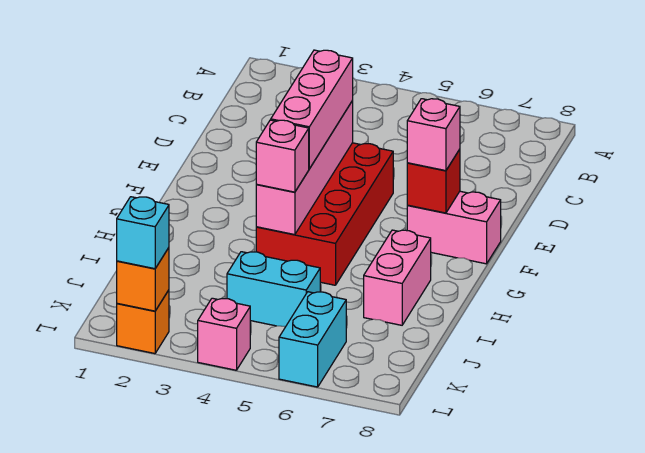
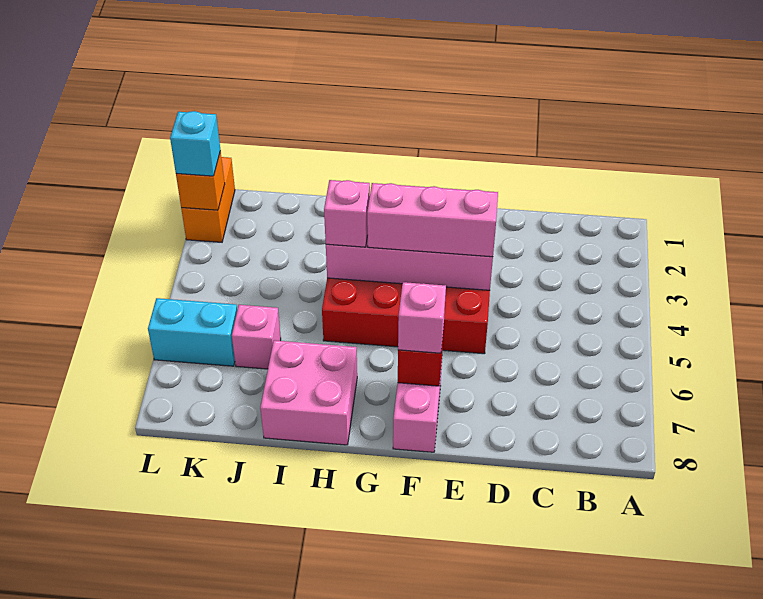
pink 1x2 brick [364,230,431,325] -> pink 2x2 brick [260,340,357,445]
cyan 1x2 brick [227,252,320,327] -> none
orange 1x1 brick [117,290,169,354] -> orange 1x2 brick [181,157,235,242]
pink 1x1 brick [198,298,250,370] -> pink 1x1 brick moved to [232,305,281,369]

